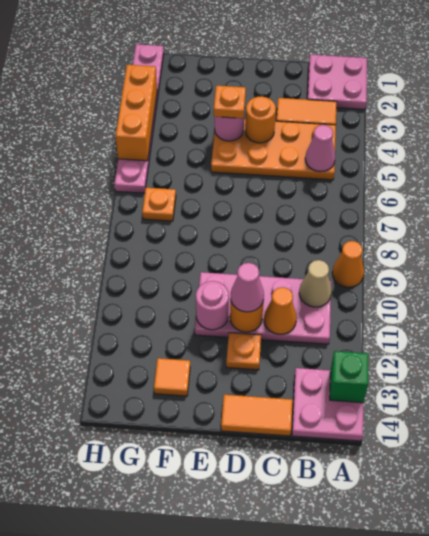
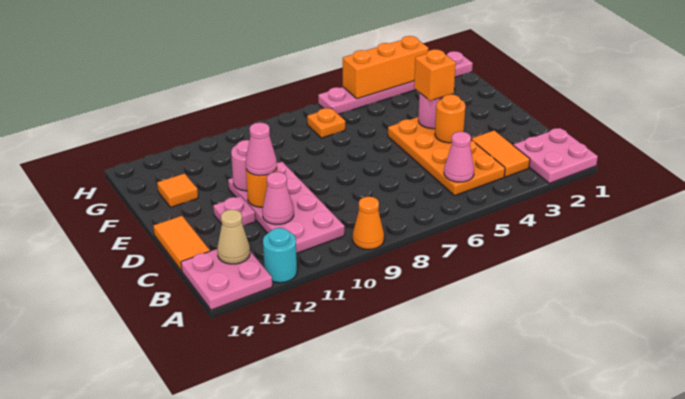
none -> cyan 1x1 round brick [263,228,297,283]
green 1x1 brick [330,351,369,403] -> none
tan 1x1 cone [299,260,332,307] -> tan 1x1 cone moved to [217,209,250,264]
orange 1x1 cone [264,287,297,334] -> pink 1x1 cone [262,172,294,225]
orange 1x1 plate [226,333,261,370] -> pink 1x1 plate [213,196,255,226]
orange 1x1 plate [214,86,246,118] -> orange 1x1 brick [414,49,456,101]

